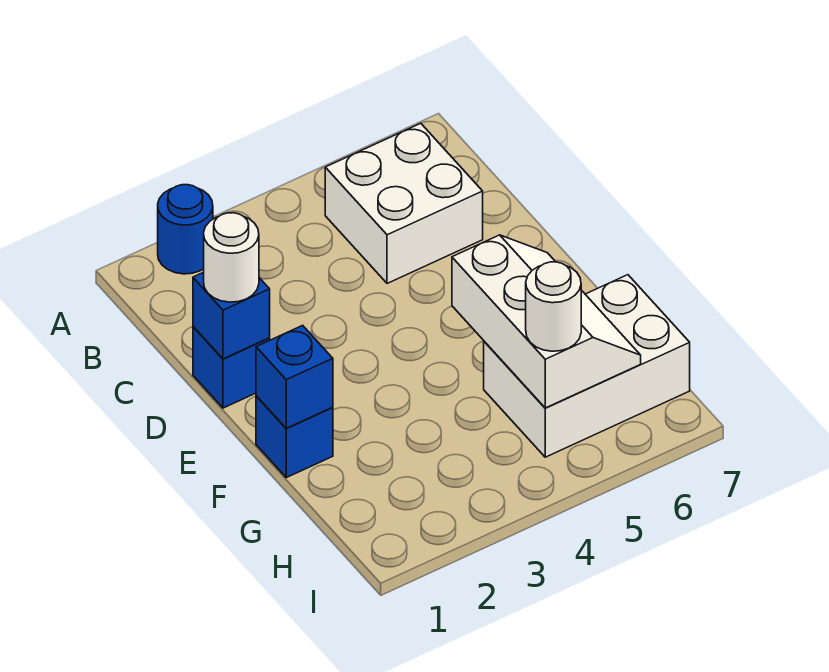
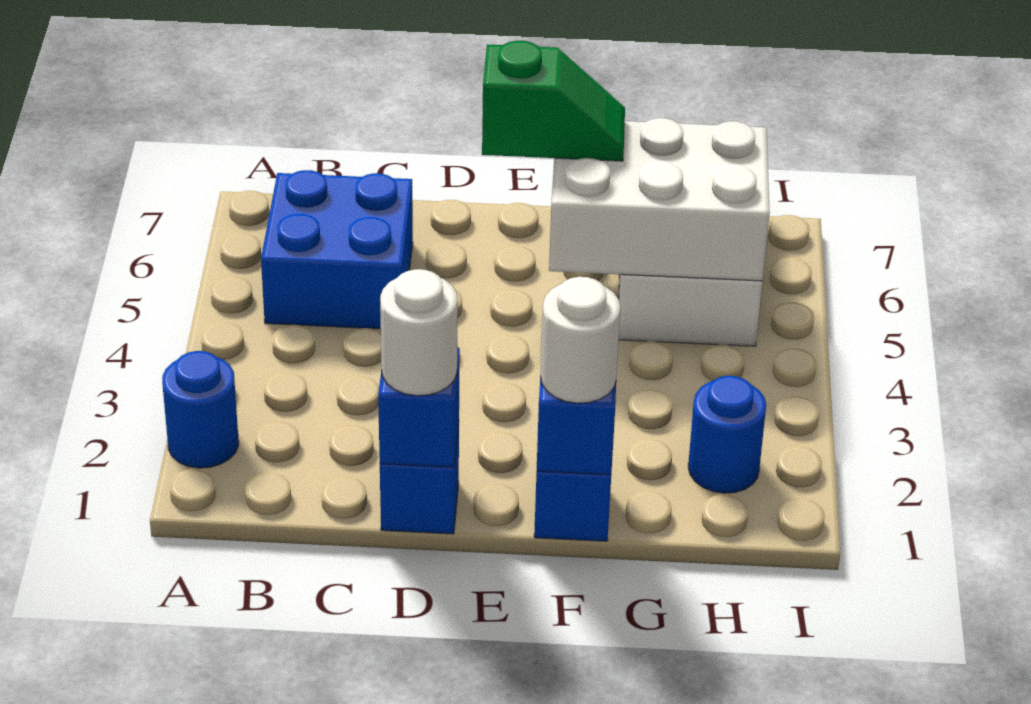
white 2x2 brick [325,123,483,283] -> blue 2x2 brick [261,170,413,329]
none -> green 1x2 slope [482,41,625,161]
white 2x3 slope [452,235,641,408] -> white 2x3 brick [549,118,770,281]
none -> blue 1x1 round brick [688,376,766,493]
white 1x1 round brick [526,262,581,351] -> white 1x1 round brick moved to [540,277,620,403]

